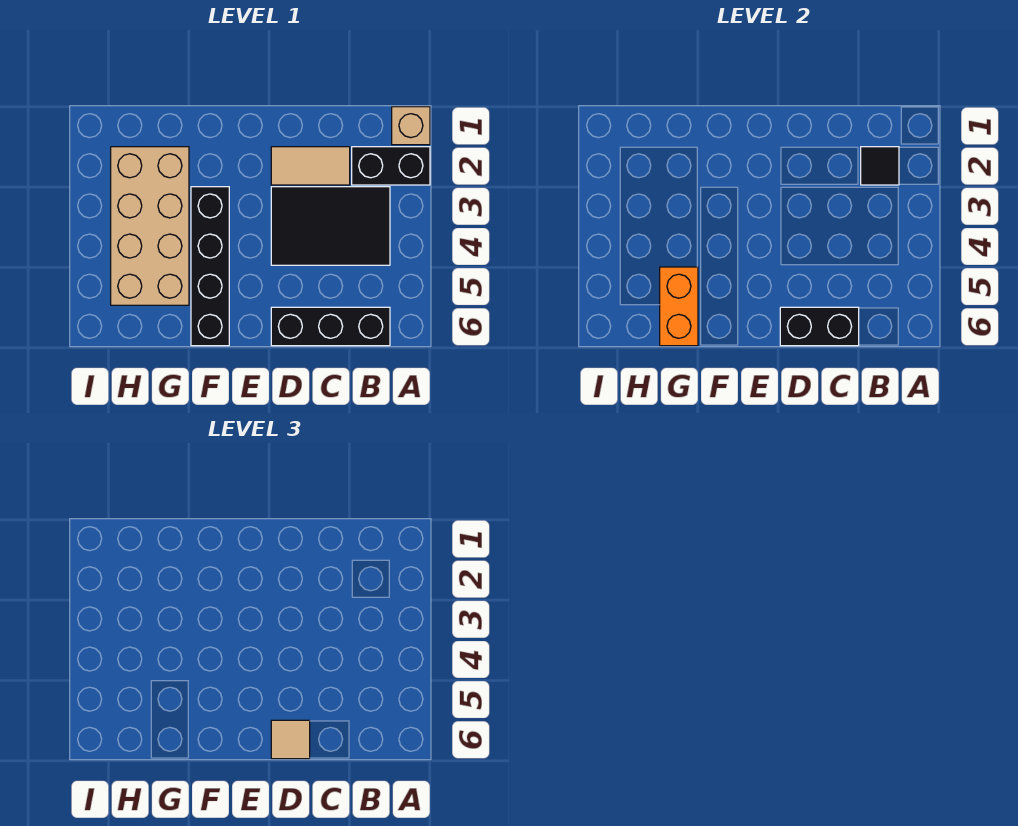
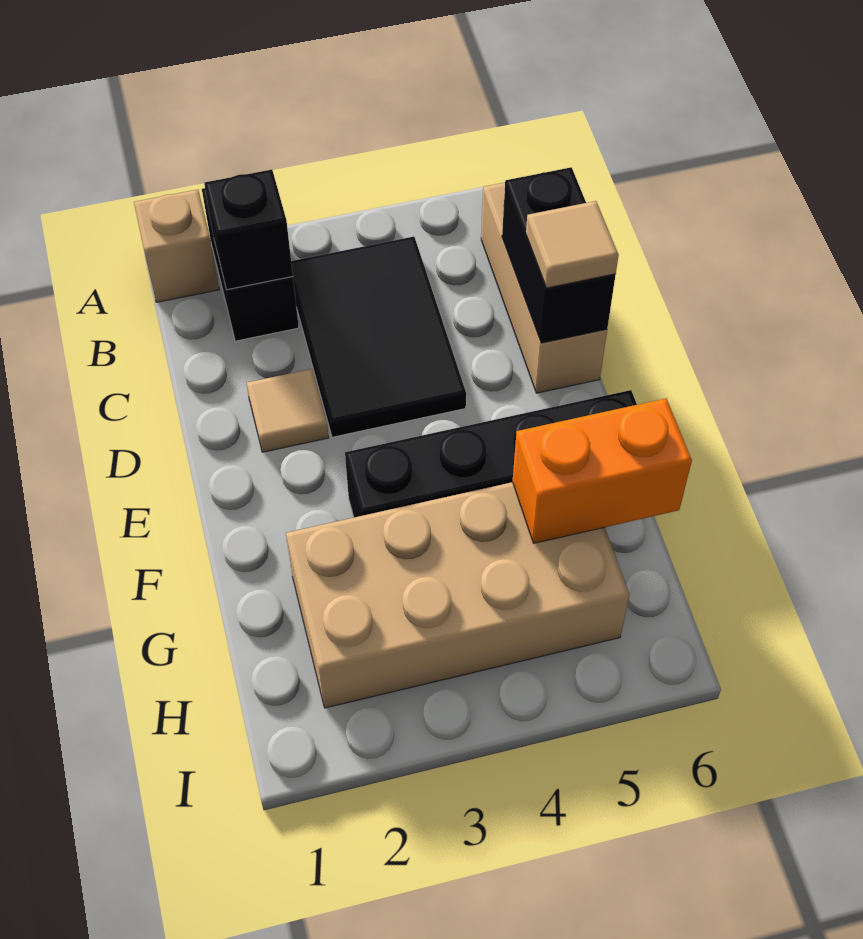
black 1x1 tile [861,147,899,185] -> black 1x1 brick [204,170,293,290]
black 1x3 brick [271,307,390,346] -> tan 1x3 brick [481,183,607,393]
tan 1x2 tile [271,147,350,185] -> tan 1x1 tile [247,369,329,452]

